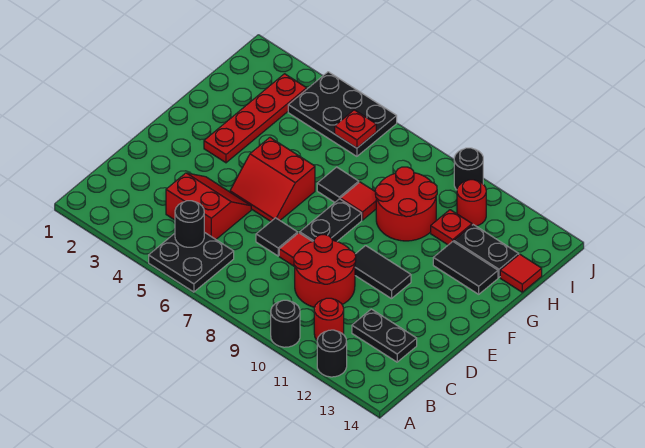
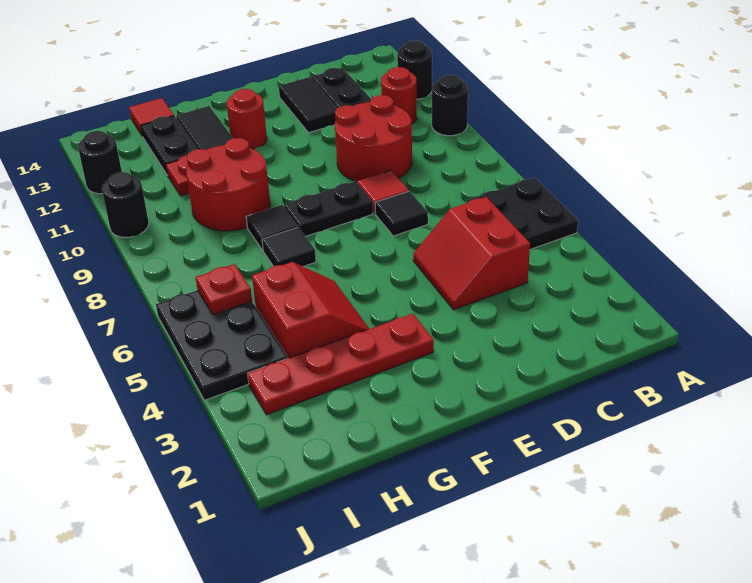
black 1x1 round brick [175,201,204,247] -> black 1x1 round brick moved to [78,131,122,194]
red 2x2 slope [230,138,315,221] -> red 2x2 slope moved to [252,262,369,358]
black 1x2 tile [355,246,411,299] -> black 1x2 tile moved to [279,77,337,133]
red 1x1 tile [340,182,376,220] -> black 1x1 tile [246,205,298,250]
red 1x1 round brick [457,180,486,226] -> red 1x1 round brick moved to [227,89,267,149]

